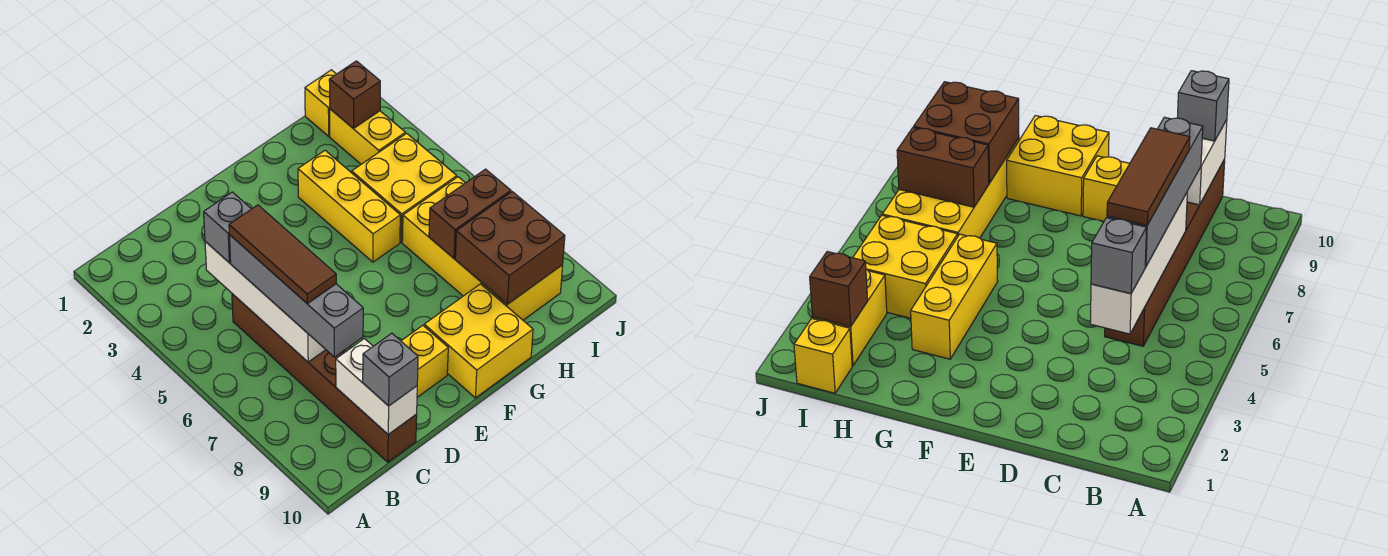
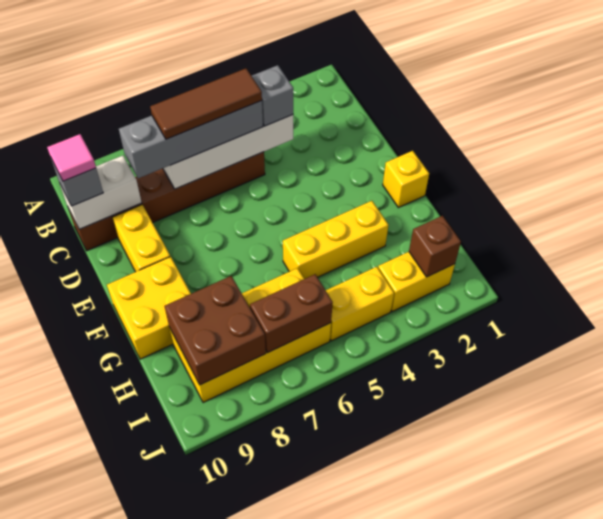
none -> pink 1x1 tile [47,134,96,181]
yellow 2x2 brick [352,133,457,242] -> yellow 1x2 brick [326,267,394,341]
brown 1x2 brick [429,169,511,258] -> brown 1x2 brick turned to [250,274,333,353]
yellow 1x1 brick [305,70,336,136] -> yellow 1x1 brick moved to [383,151,429,208]

